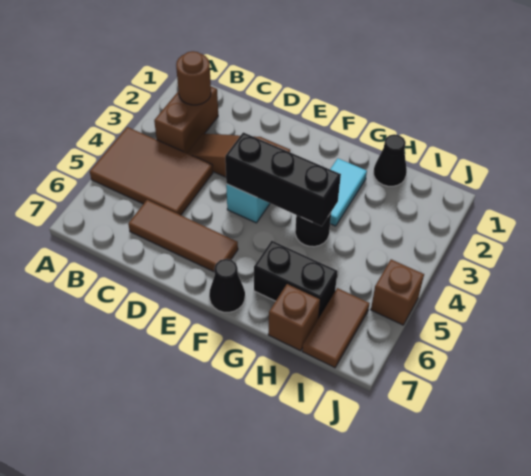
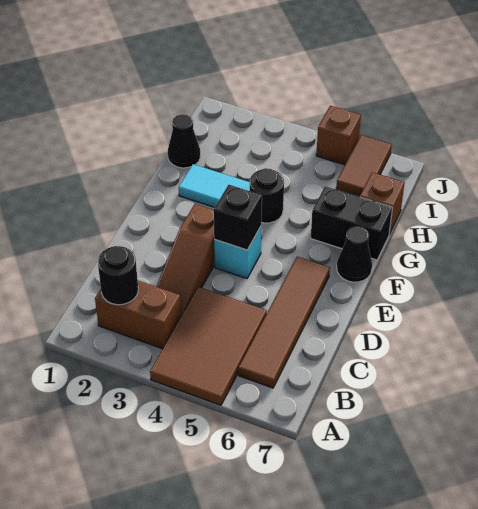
brown 1x1 round brick [176,51,211,105] -> black 1x1 round brick [98,246,138,305]
brown 1x3 tile [128,200,238,272] -> brown 1x4 tile [239,257,330,388]
black 1x3 brick [225,132,341,226] -> black 1x1 brick [214,185,262,250]
black 1x2 brick [254,241,338,319] -> black 1x2 brick turned to [311,186,392,260]
brown 1x2 tile [302,288,370,368] -> brown 1x2 tile turned to [336,135,392,197]

